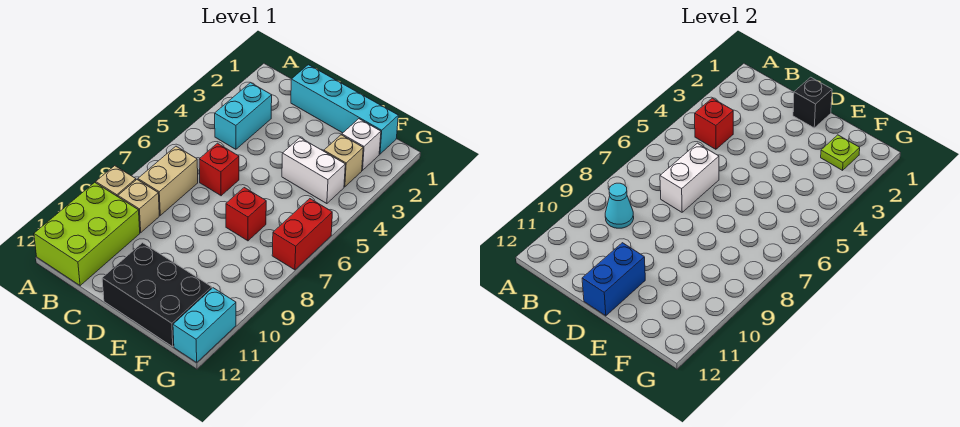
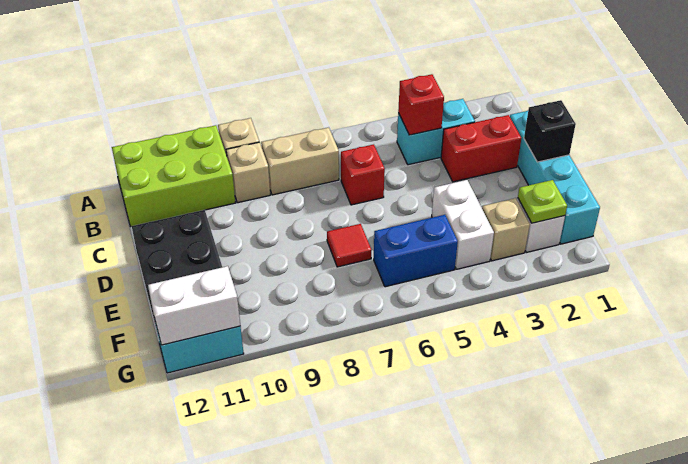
cyan 1x1 cone [605,183,634,228] -> none
white 1x2 brick [660,143,719,212] -> white 1x2 brick moved to [148,266,240,345]
blue 1x2 brick [582,243,645,316] -> blue 1x2 brick moved to [374,215,458,287]
red 1x1 brick [226,188,266,241] -> red 1x1 tile [327,224,372,267]
red 1x2 brick [272,199,332,270] -> red 1x2 brick moved to [441,115,521,182]

